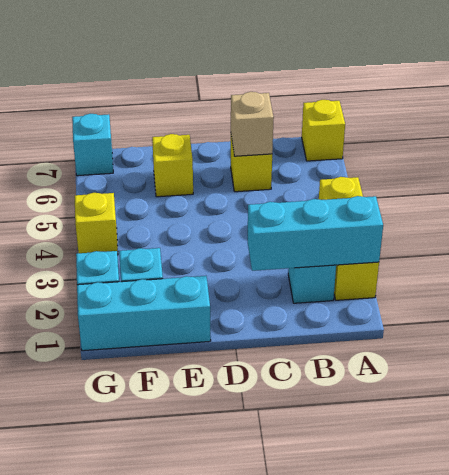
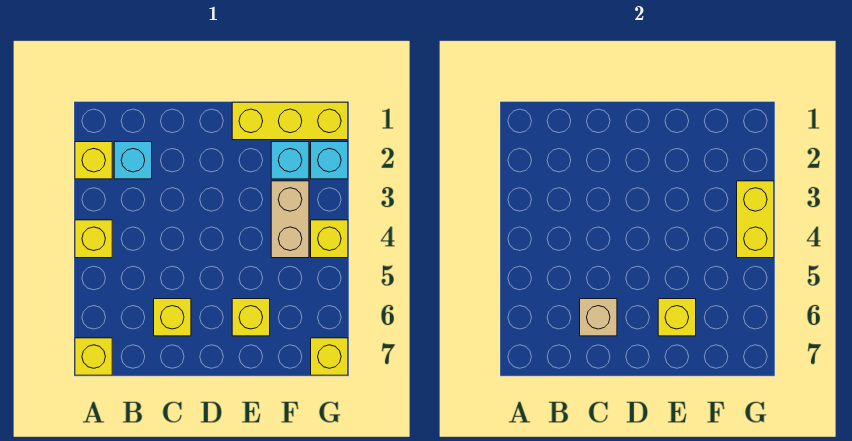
cyan 1x3 brick [248,196,383,271] -> none
cyan 1x3 brick [77,276,211,351] -> yellow 1x3 brick [232,102,348,140]
none -> yellow 1x1 brick [658,299,696,336]
none -> tan 1x2 brick [271,181,309,258]
none -> yellow 1x2 brick [737,181,774,258]
cyan 1x1 brick [72,114,113,176] -> yellow 1x1 brick [311,338,348,375]

